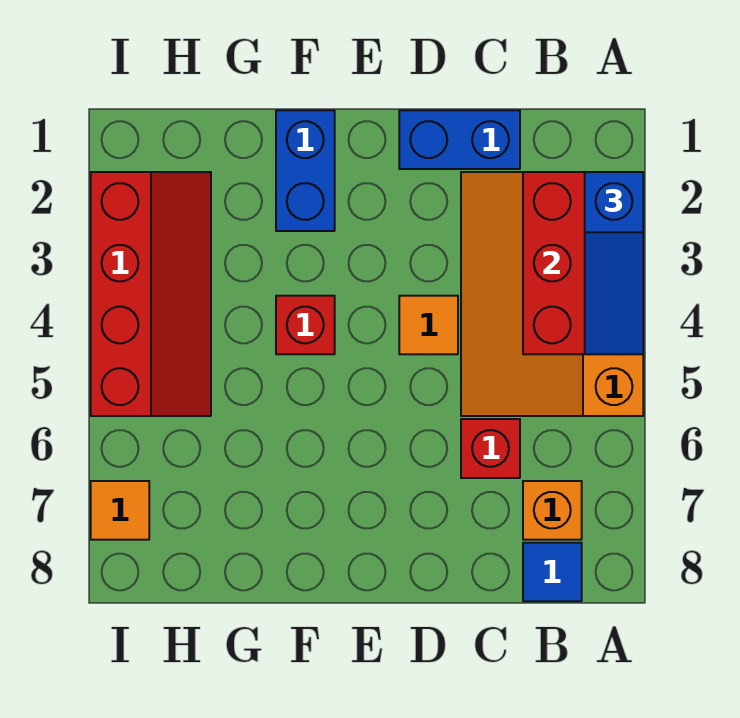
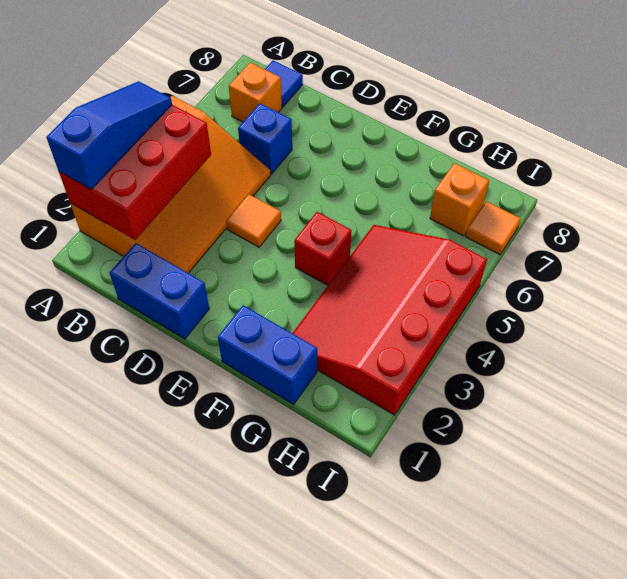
red 1x1 brick [461,419,520,478] -> blue 1x1 brick [238,103,292,174]
blue 1x2 brick [276,110,335,231] -> blue 1x2 brick turned to [218,305,317,404]
red 2x4 slope [91,172,211,416] -> red 3x4 slope [292,225,487,415]
none -> orange 1x1 brick [430,163,489,236]

